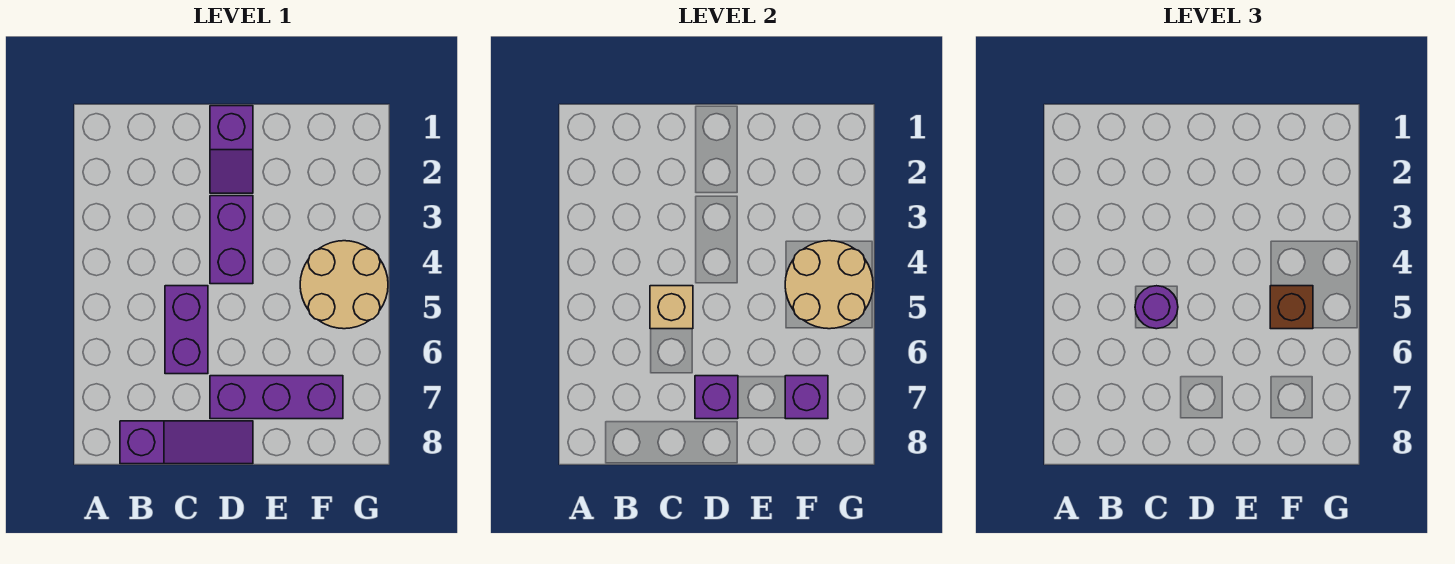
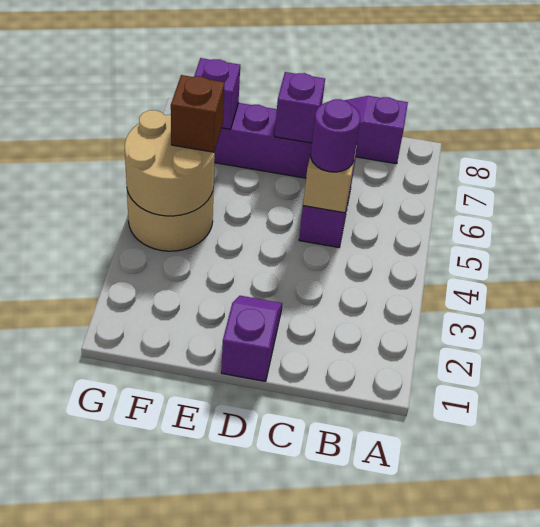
purple 1x2 brick [210,196,253,284] -> none

